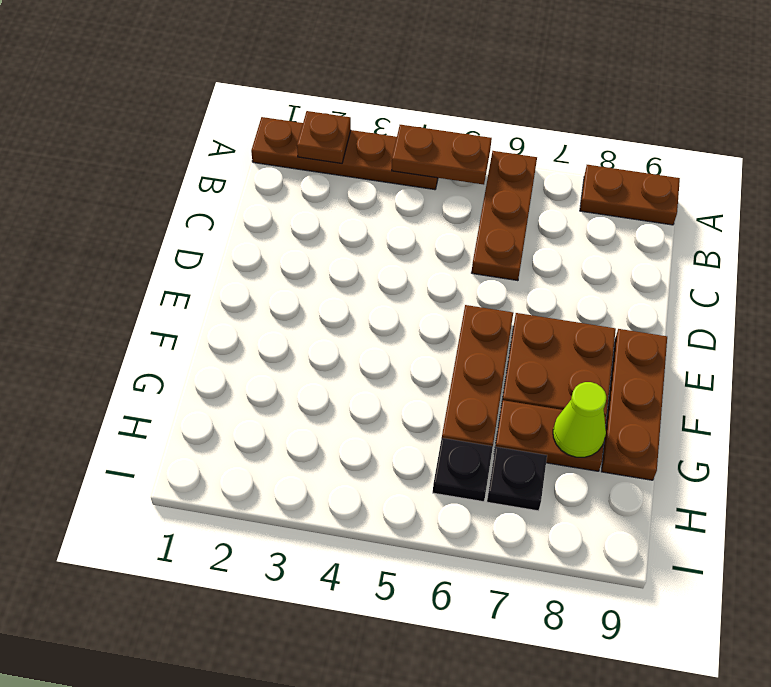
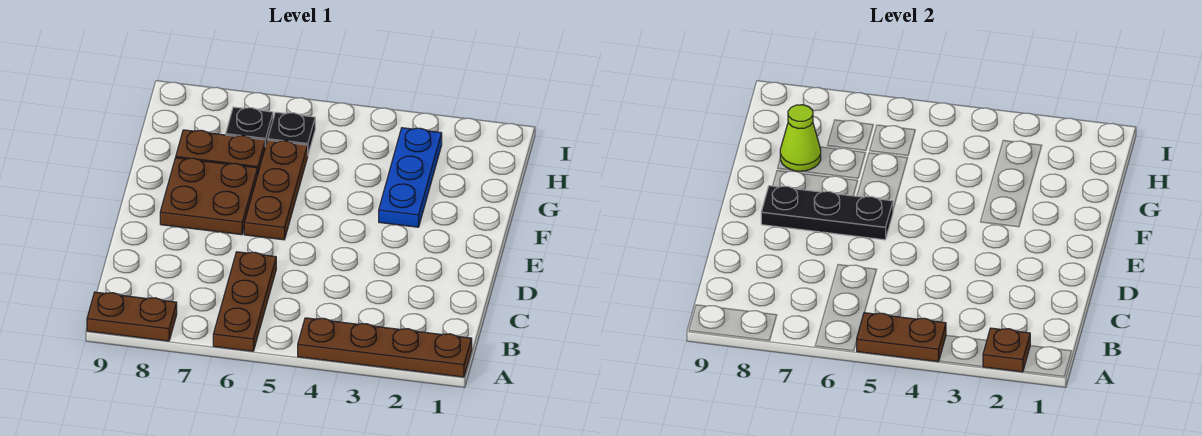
none -> black 1x3 plate [761,186,893,240]
brown 1x3 plate [601,329,667,480] -> none
none -> blue 1x3 plate [379,128,442,227]

